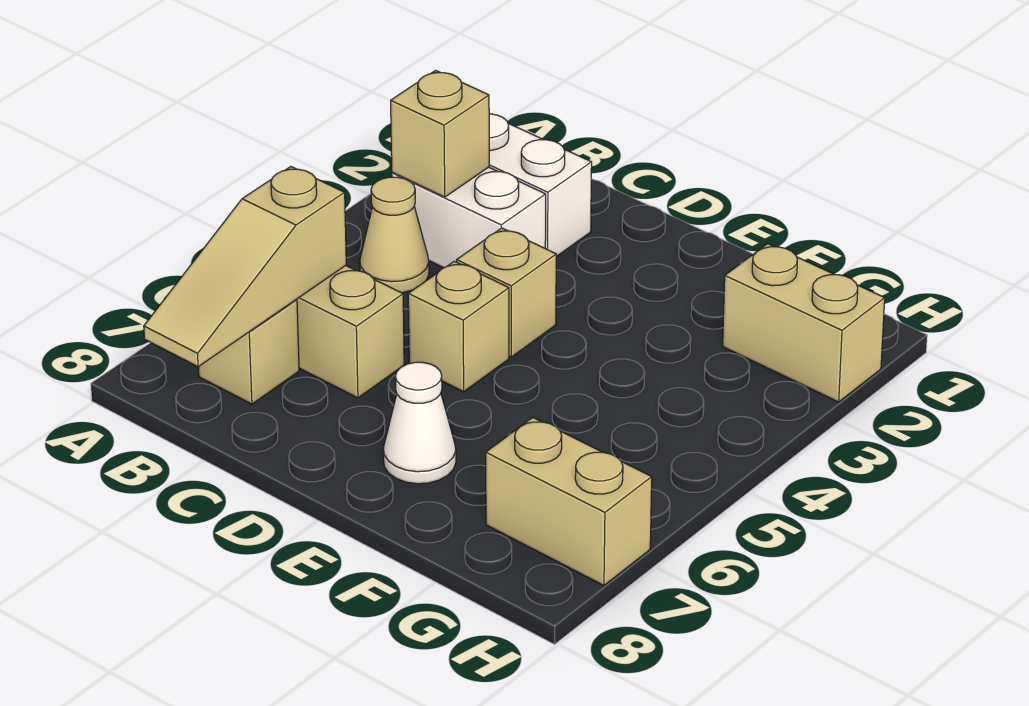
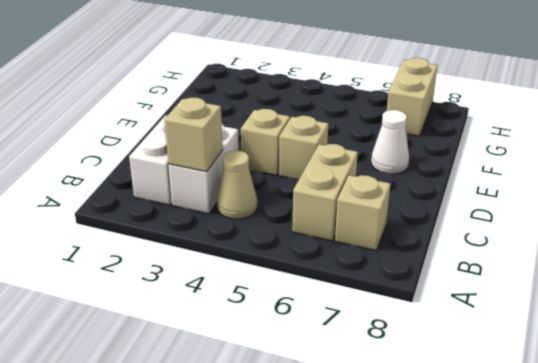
tan 1x3 slope [144,167,346,367] -> none
tan 1x2 brick [723,244,885,402] -> none

